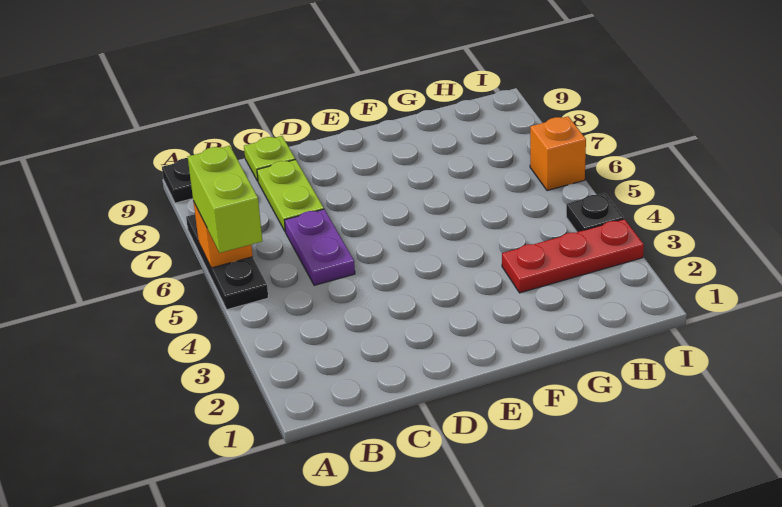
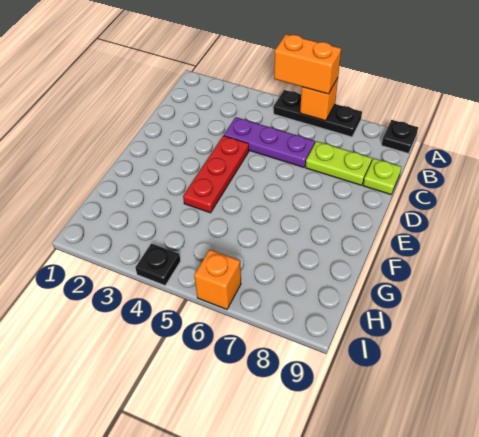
lime 1x2 brick [188,146,262,253] -> orange 1x2 brick [274,34,341,94]
purple 1x2 plate [284,209,355,285] -> purple 1x3 plate [224,117,315,167]
red 1x3 plate [502,219,644,293] -> red 1x3 plate moved to [183,136,249,213]

